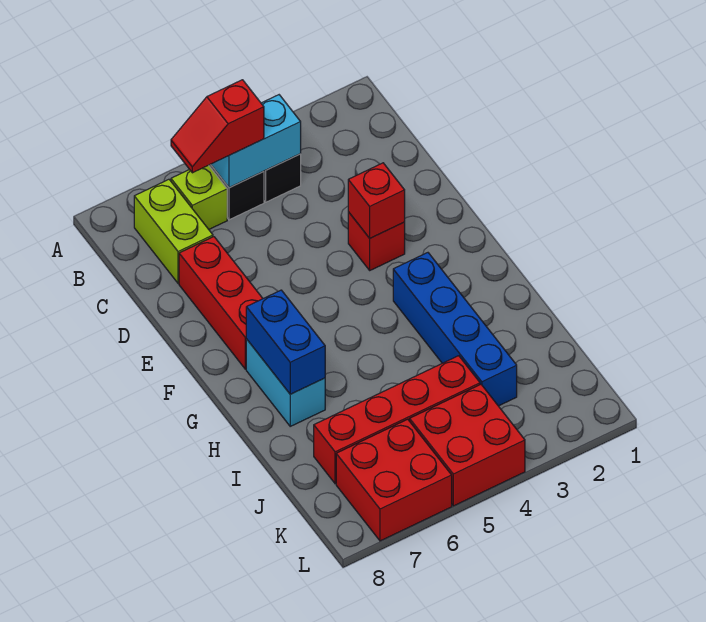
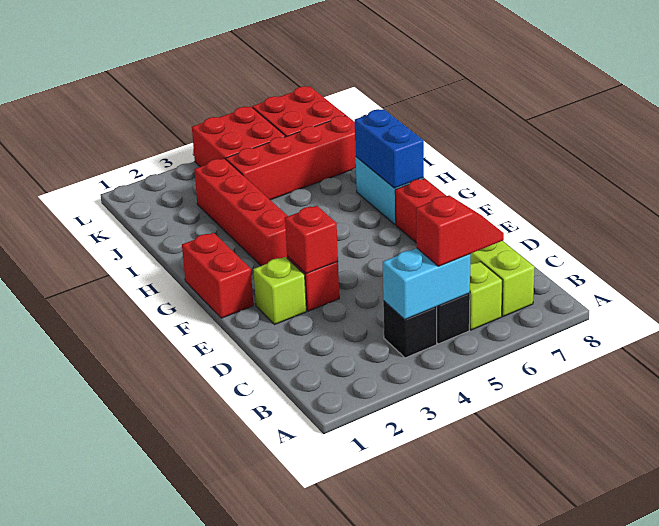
none -> lime 1x1 brick [253,257,306,324]
none -> red 1x2 brick [182,233,253,318]
blue 1x4 brick [393,253,517,406] -> red 1x4 brick [194,158,288,266]

